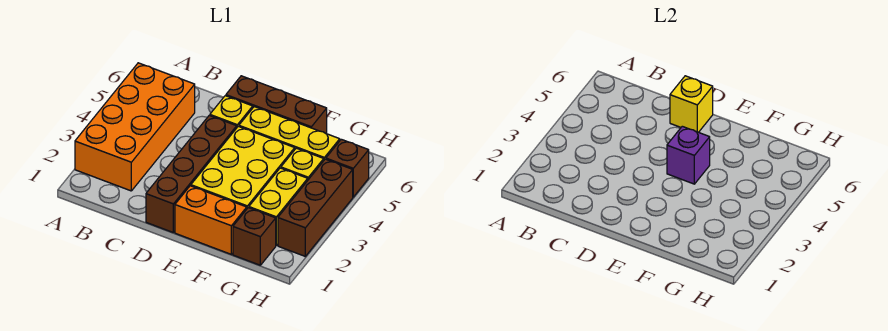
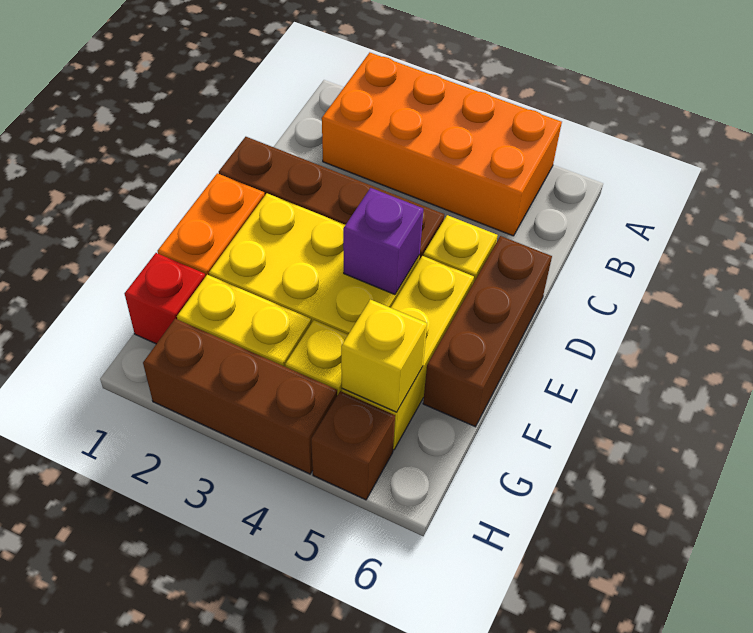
yellow 1x1 brick [670,76,713,132] -> yellow 1x1 brick moved to [341,300,427,412]
brown 1x1 brick [233,208,276,265] -> red 1x1 brick [125,253,205,344]

